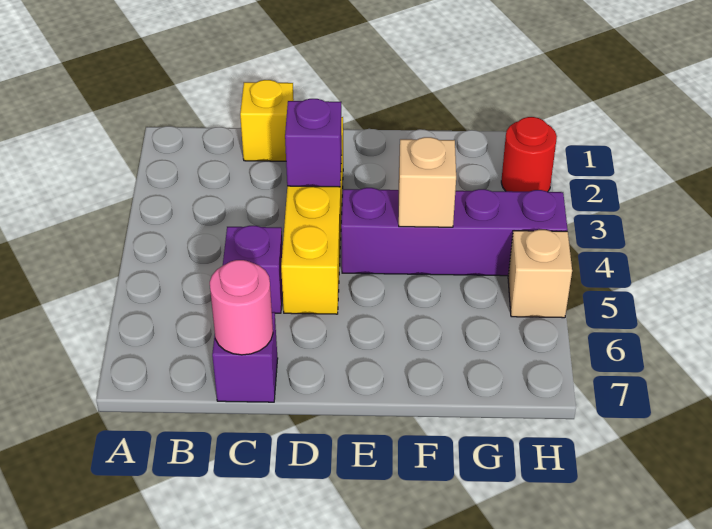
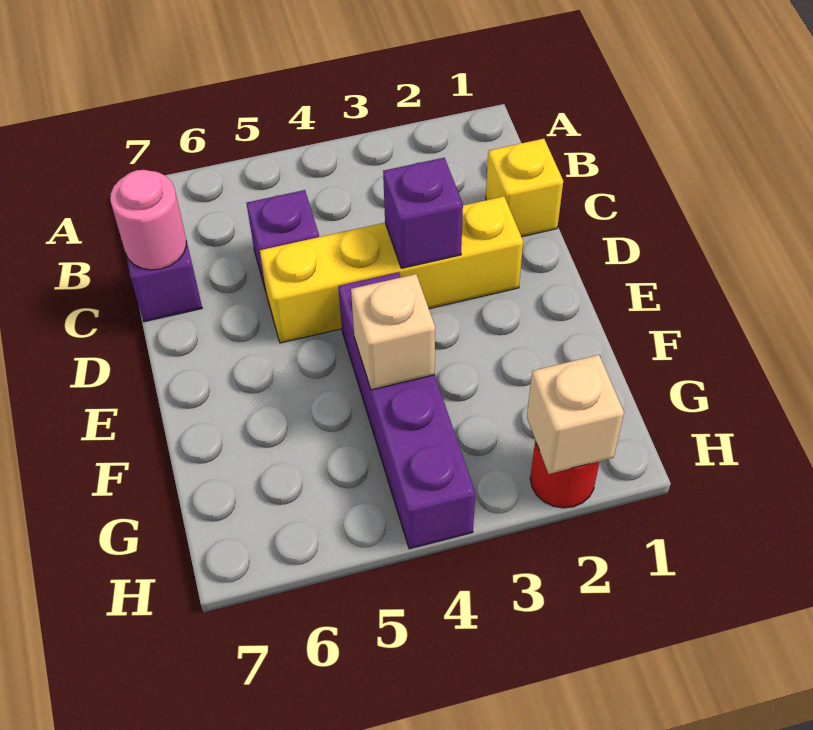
tan 1x1 brick [508,230,572,318] -> tan 1x1 brick moved to [527,355,624,474]

